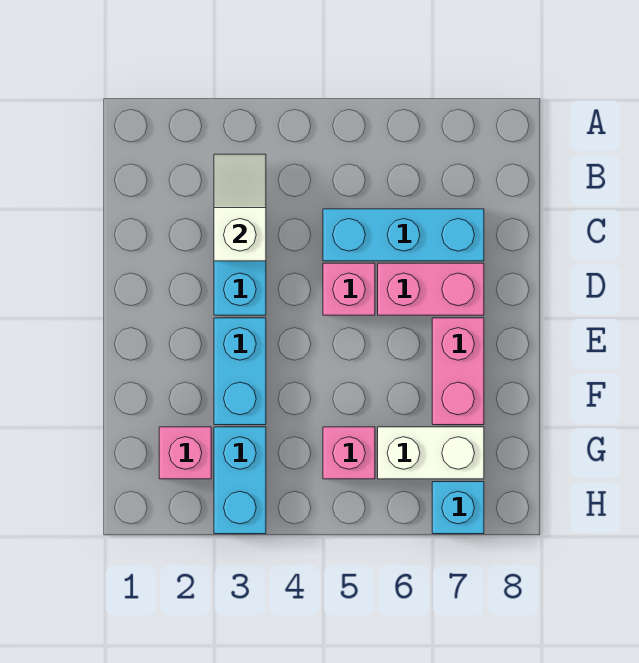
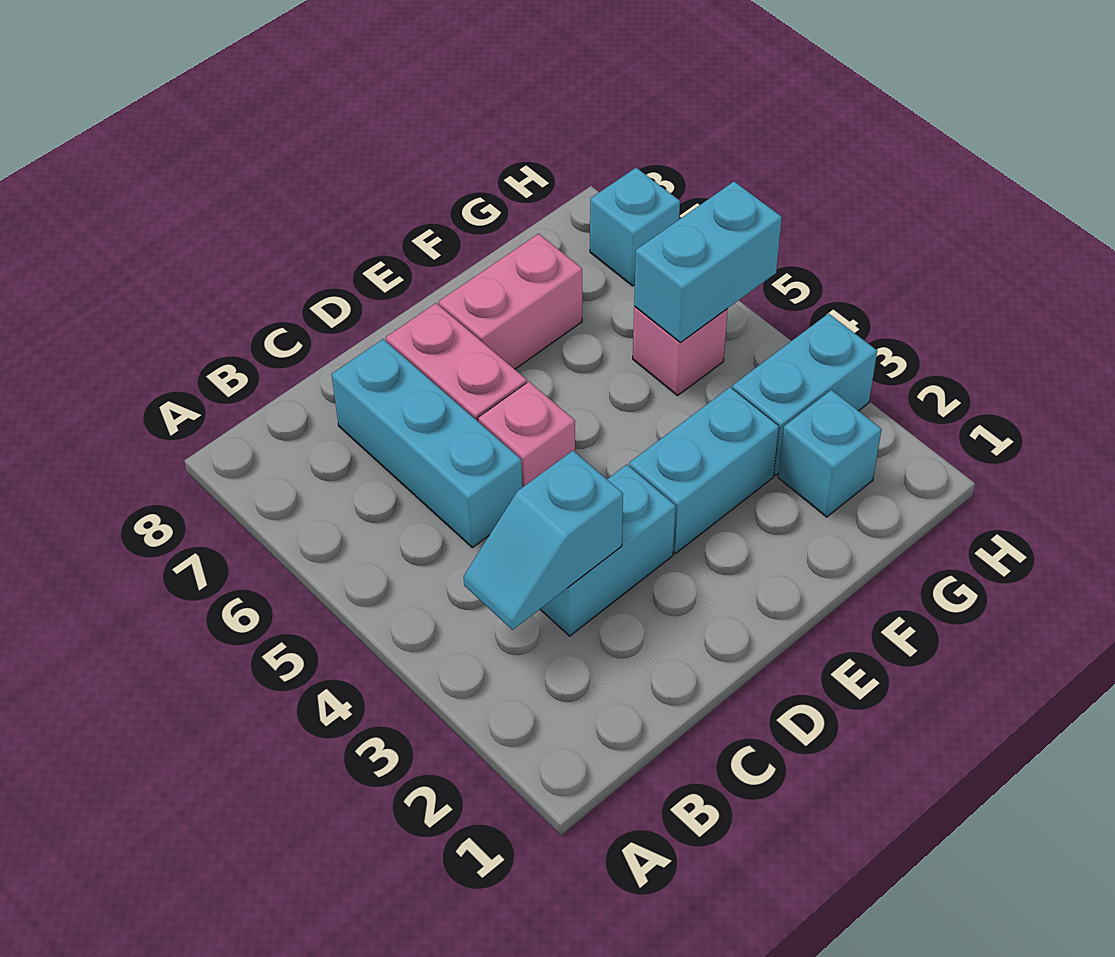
white 1x2 slope [214,154,266,261] -> cyan 1x2 slope [464,451,623,630]
pink 1x1 brick [159,427,211,479] -> cyan 1x1 brick [778,390,882,517]
none -> cyan 1x2 brick [634,182,782,342]
white 1x2 brick [378,427,484,479] -> none

